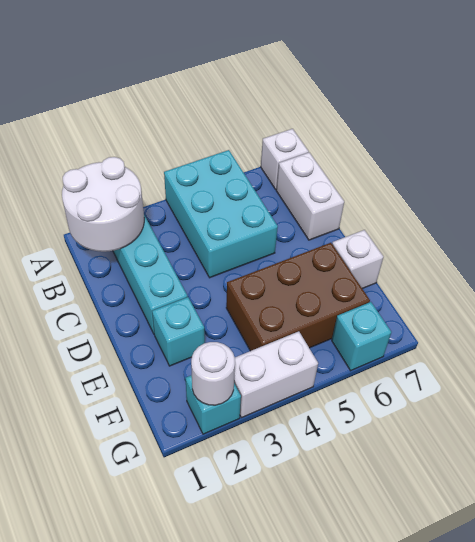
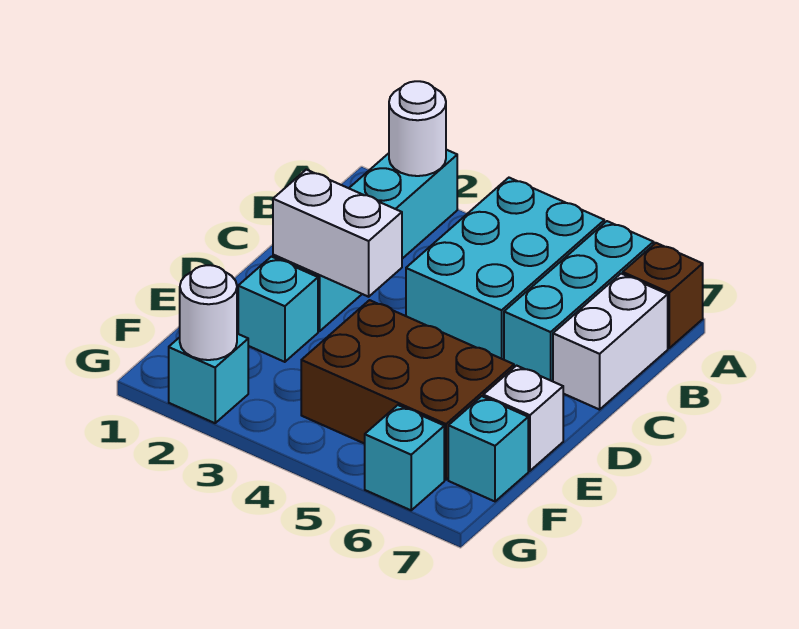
white 2x2 round brick [62,157,144,252] -> white 1x1 round brick [389,81,446,176]
none -> cyan 1x3 brick [504,221,654,381]
white 1x1 brick [261,129,309,189] -> brown 1x1 brick [623,243,703,348]
none -> cyan 1x1 brick [448,396,528,501]
white 1x2 brick [234,331,318,418] -> white 1x2 brick moved to [273,170,402,297]

